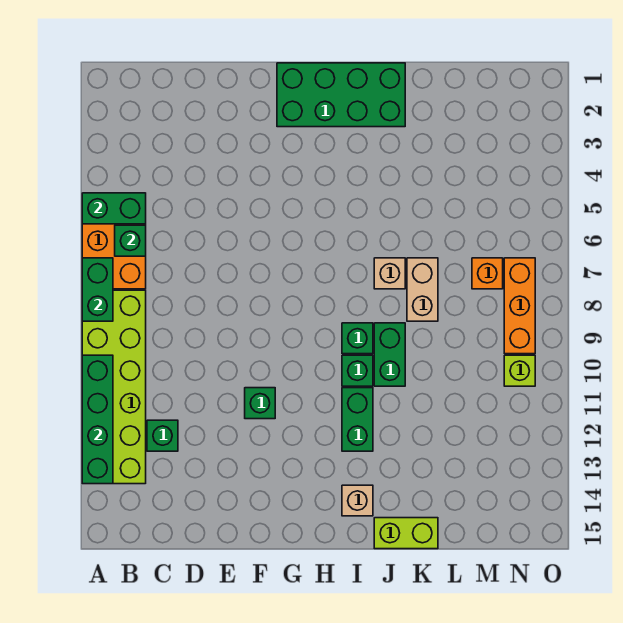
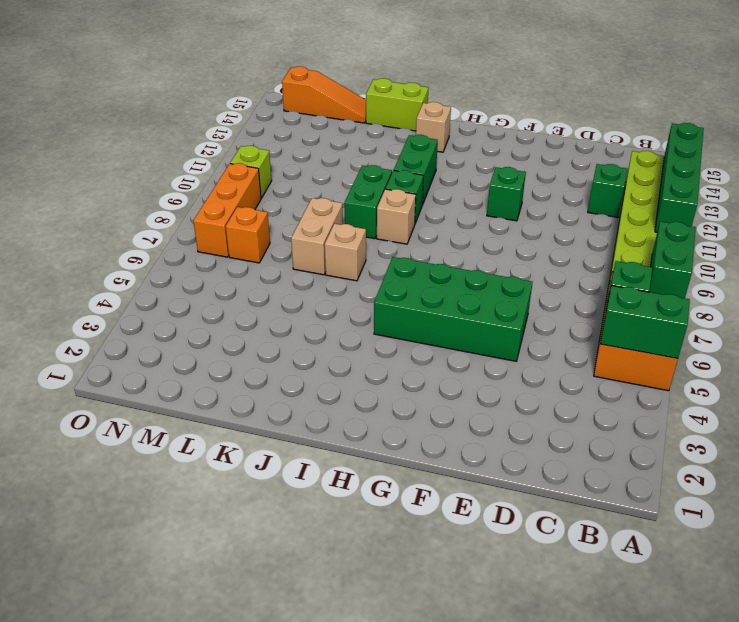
green 2x4 brick [277,63,405,127] -> green 2x4 brick moved to [374,257,533,361]
green 1x1 brick [342,323,373,354] -> tan 1x1 brick [377,189,416,244]
none -> orange 1x3 slope [282,66,366,123]

